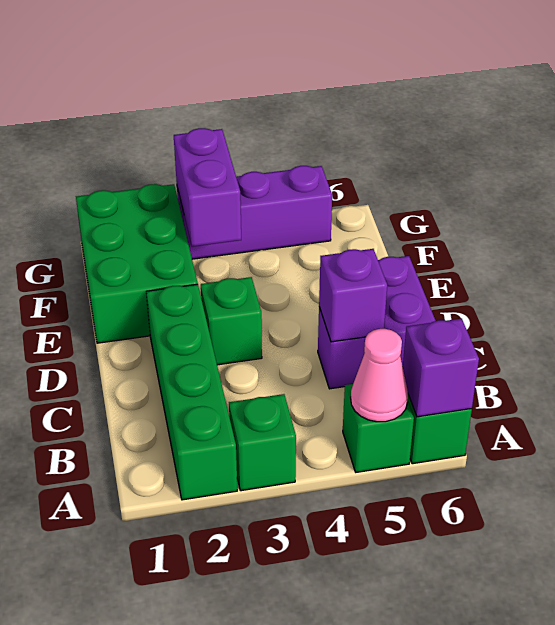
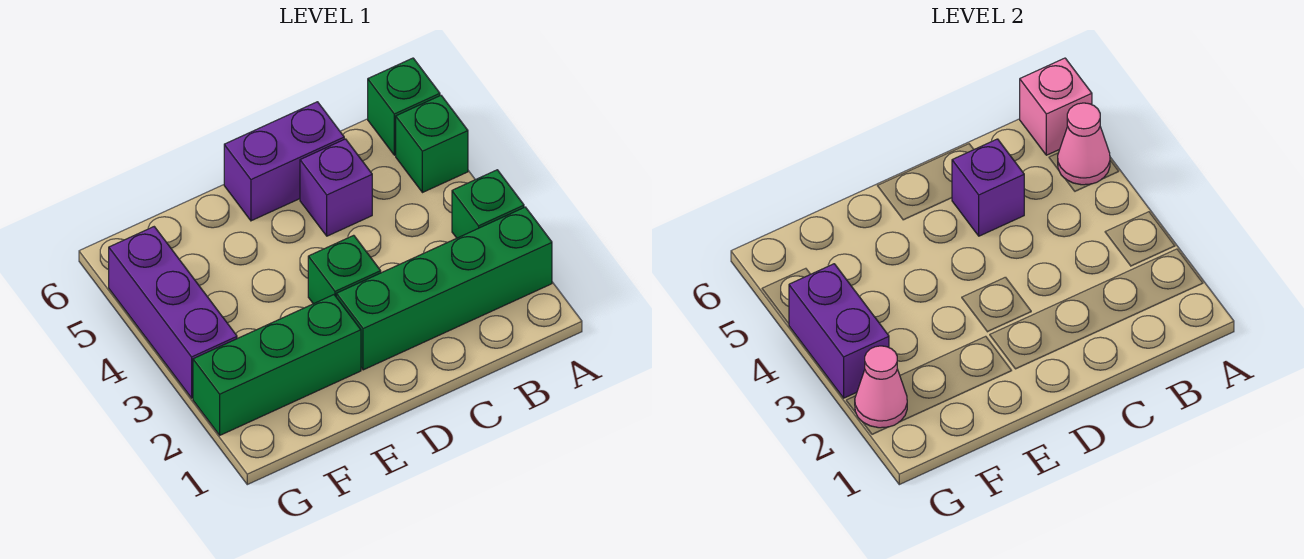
purple 1x1 brick [403,319,479,417] -> pink 1x1 brick [1020,58,1092,155]
green 2x3 brick [76,184,198,343] -> green 1x3 brick [193,295,361,435]
purple 1x2 brick [174,128,241,247] -> purple 1x2 brick turned to [789,264,889,398]
none -> pink 1x1 cone [855,346,907,428]

